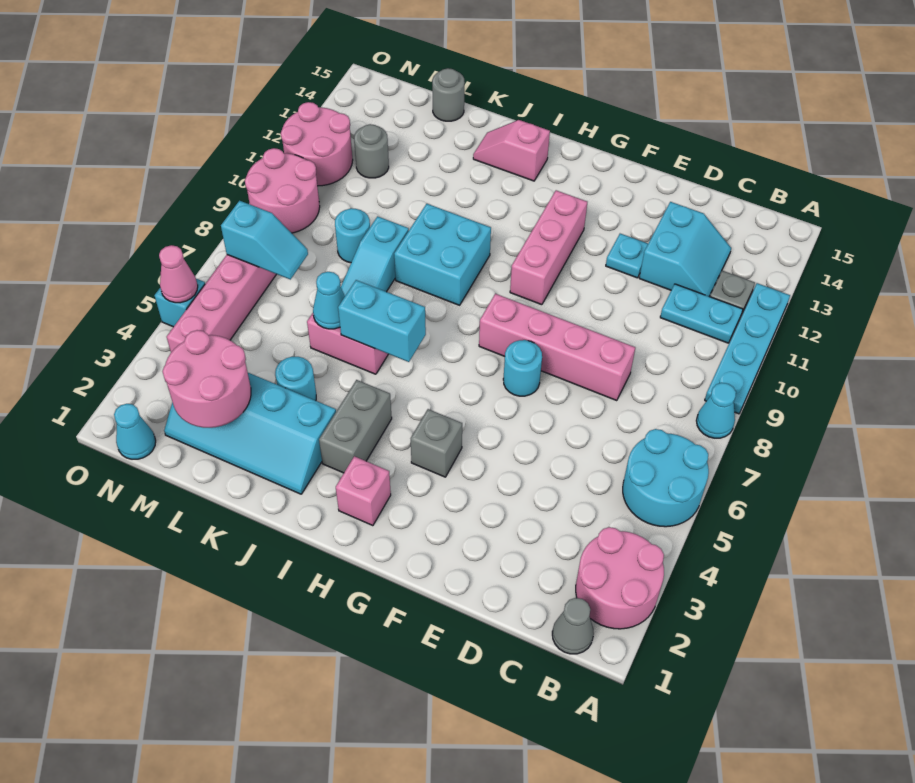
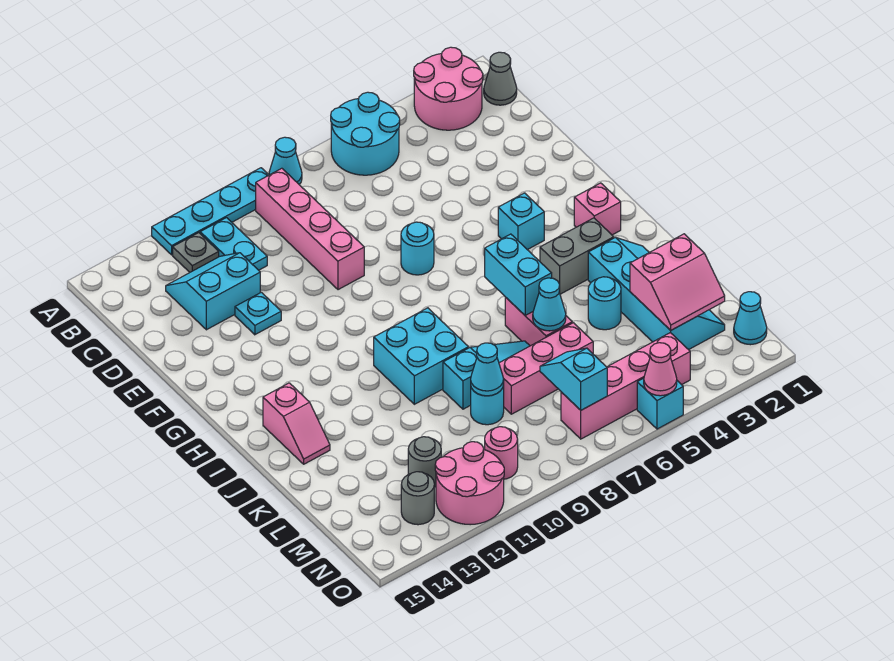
pink 1x4 brick [479,294,635,401] -> pink 1x4 brick moved to [256,168,364,290]
grey 1x1 brick [411,409,462,477] -> cyan 1x1 brick [498,193,544,250]
pink 1x3 brick [510,190,587,305] -> pink 1x3 brick moved to [499,323,593,414]
pink 2x2 round brick [162,330,251,428] -> pink 2x2 slope [630,234,725,330]
none -> cyan 1x1 cone [471,343,504,396]
grey 1x1 round brick [432,68,465,121] -> grey 1x1 round brick moved to [401,472,434,525]
pink 2x2 round brick [245,148,320,233] -> pink 1x1 round brick [485,427,518,479]

